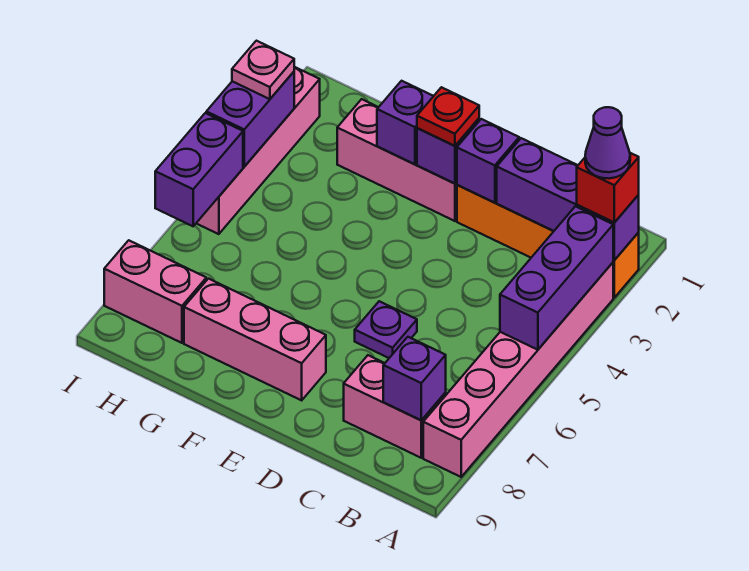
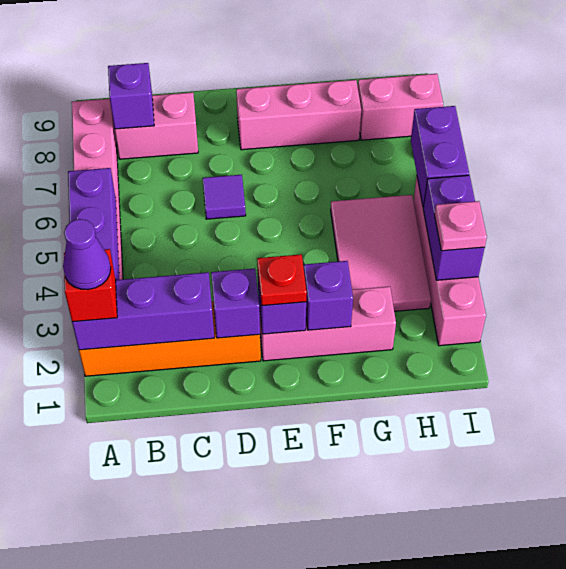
purple 1x1 plate [355,301,417,358] -> purple 1x1 tile [203,175,246,219]
none -> pink 2x3 tile [331,195,431,311]

